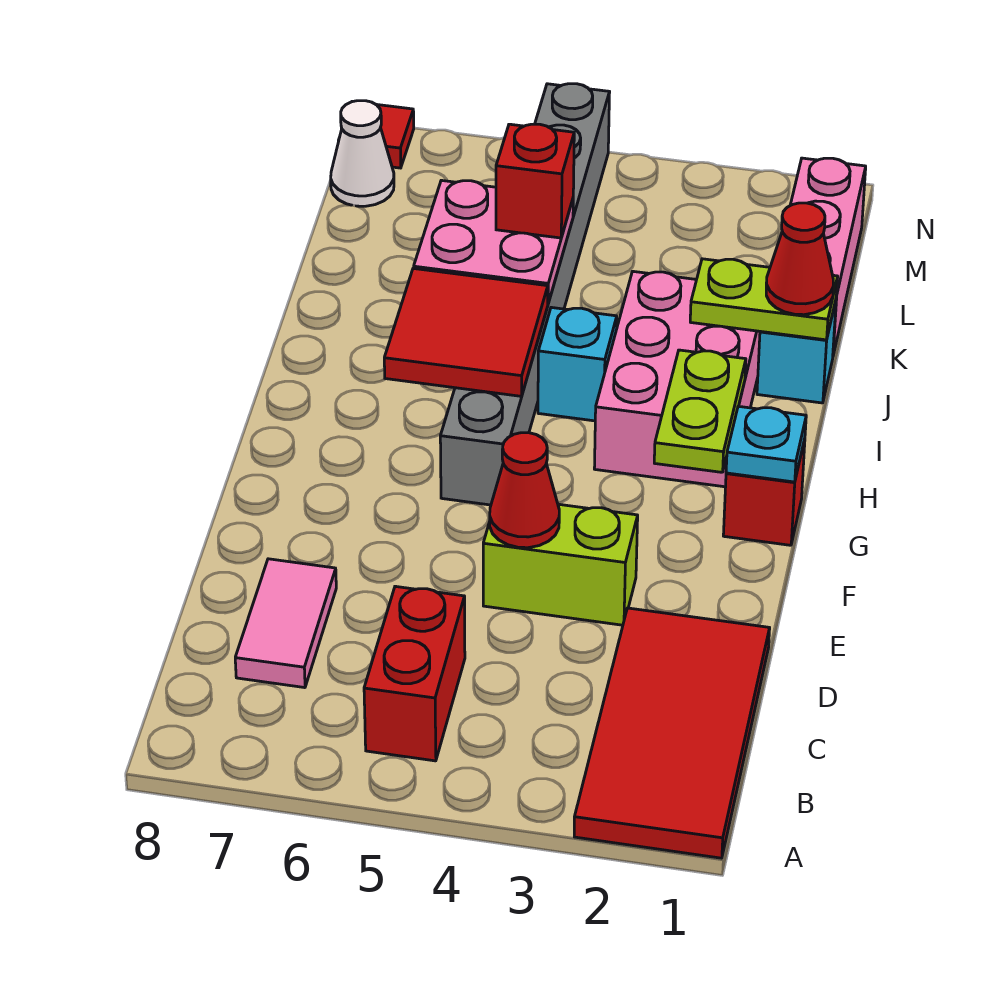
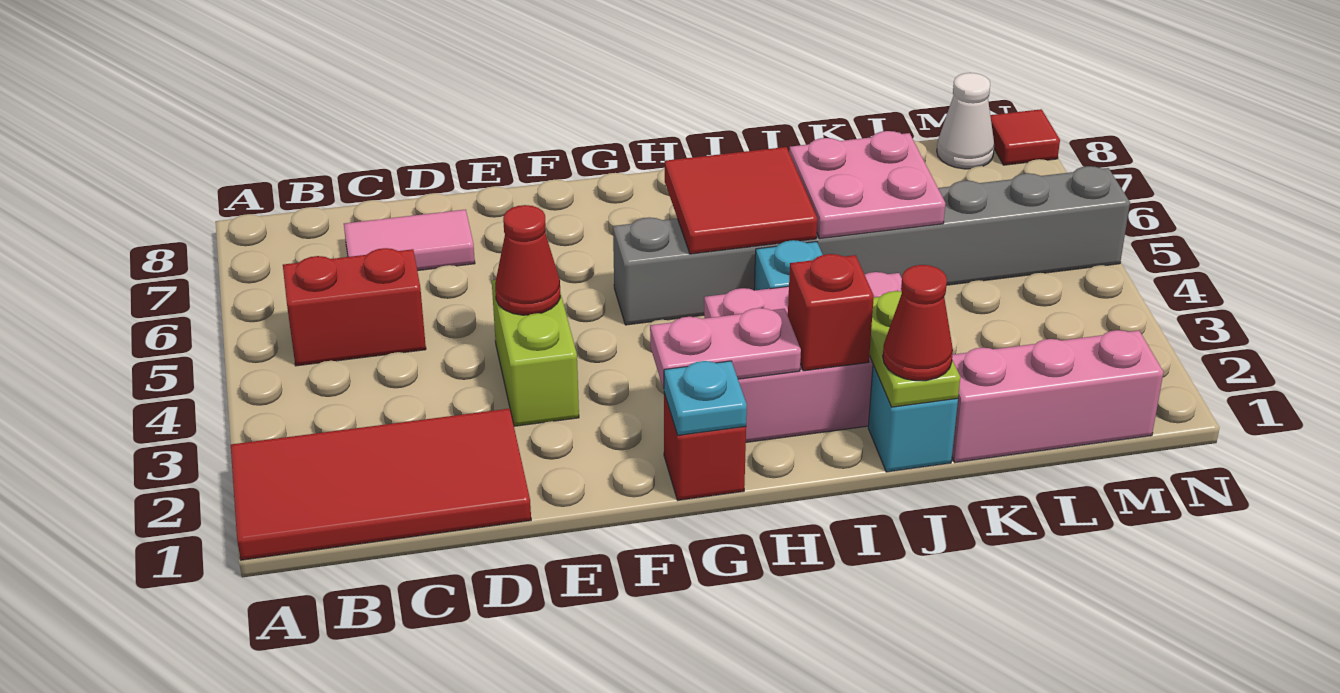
lime 1x2 plate [654,350,746,472] -> pink 1x2 plate [650,308,801,389]
red 1x1 brick [496,124,574,238] -> red 1x1 brick moved to [788,254,874,371]

